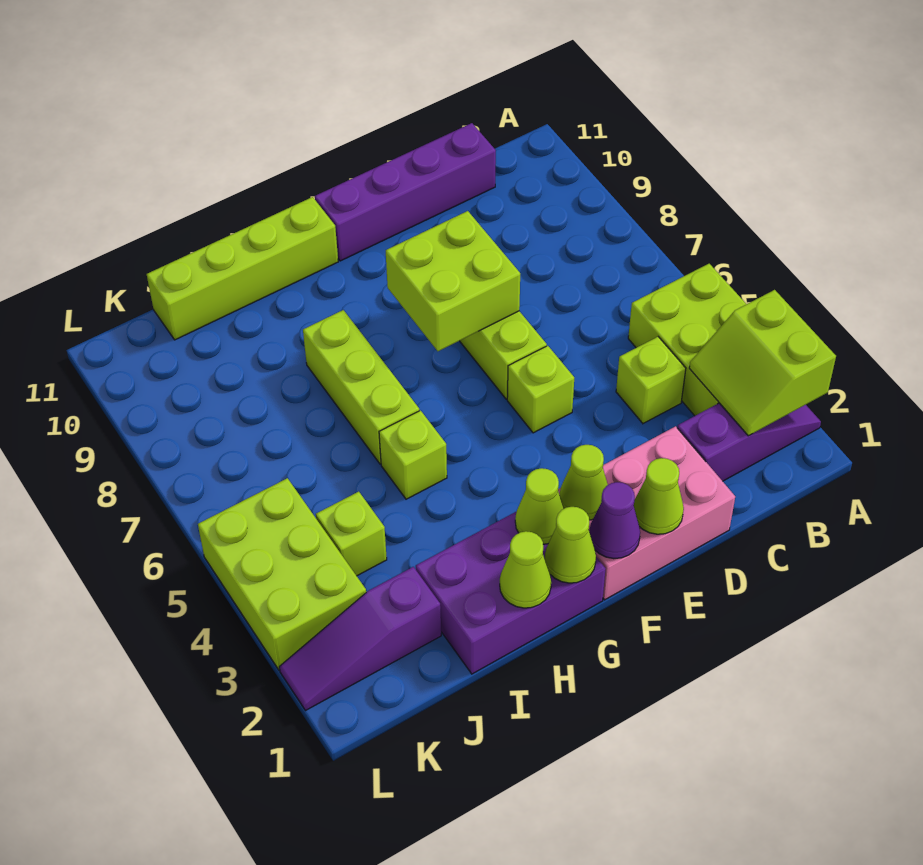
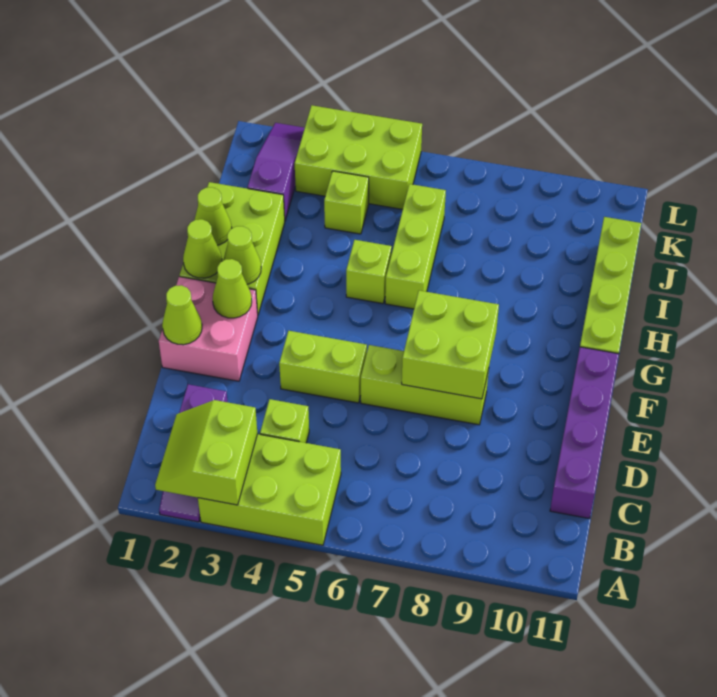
lime 2x2 slope [689,290,836,436] -> lime 2x2 slope turned to [155,400,257,505]
pink 2x3 brick [558,426,735,600] -> pink 2x2 brick [159,277,258,381]
lime 1x1 brick [507,346,574,433] -> lime 1x2 brick [279,331,367,403]
purple 1x1 cone [589,482,640,559] -> none
purple 2x3 brick [416,511,605,674] -> lime 2x3 brick [180,182,285,314]
lime 1x3 brick [303,310,419,464] -> lime 1x3 brick turned to [385,184,446,309]

